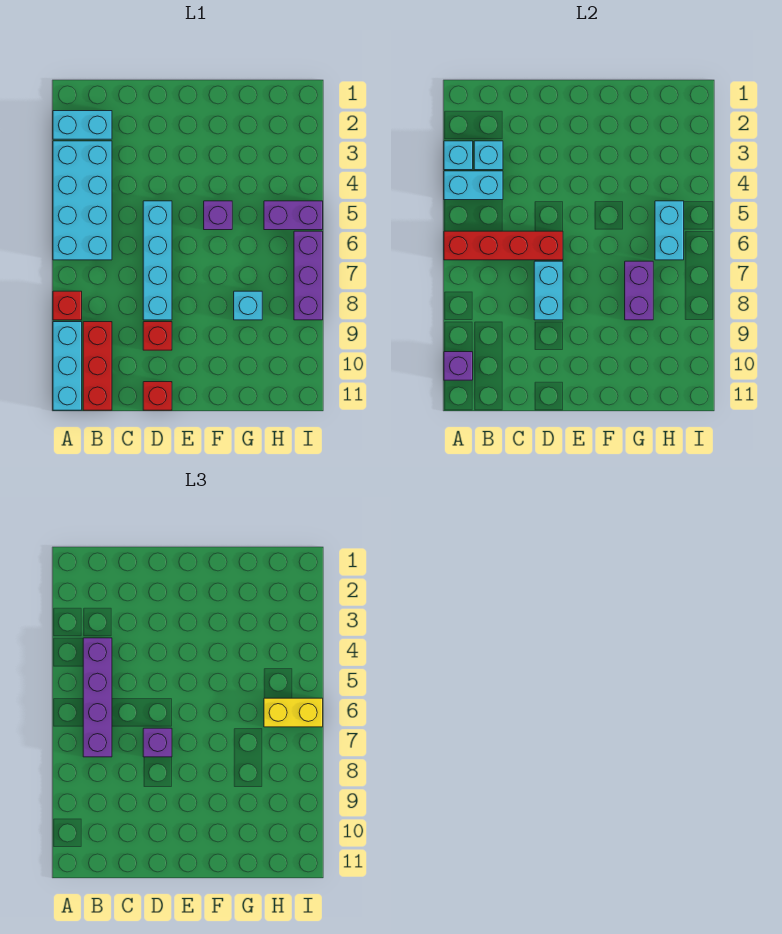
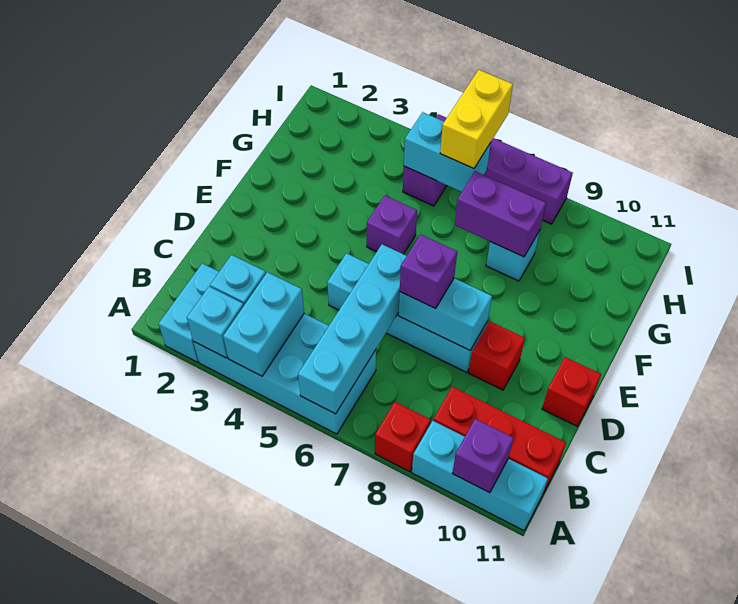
red 1x4 brick [444,231,563,260] -> cyan 1x4 brick [298,244,406,414]
purple 1x4 brick [83,638,112,757] -> none

